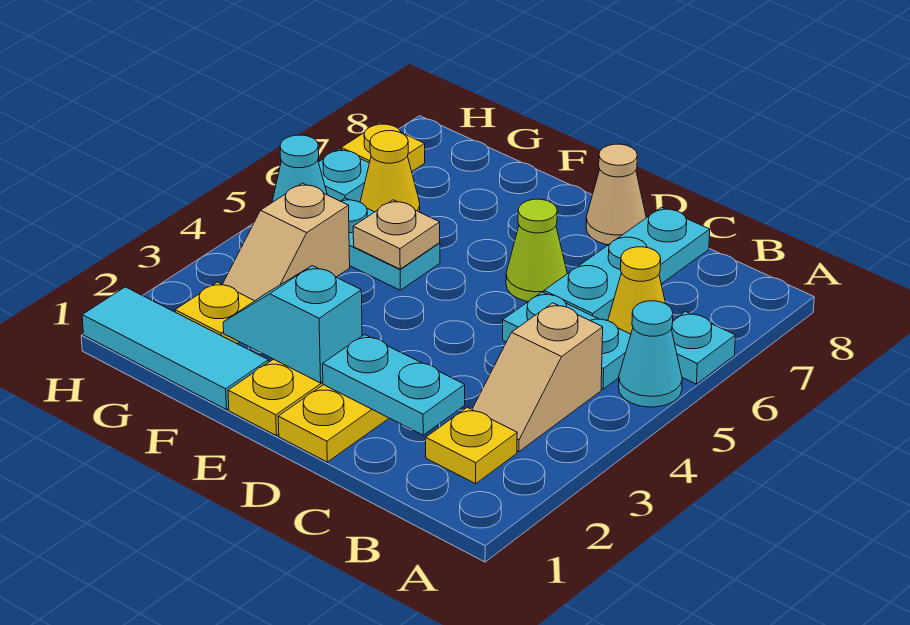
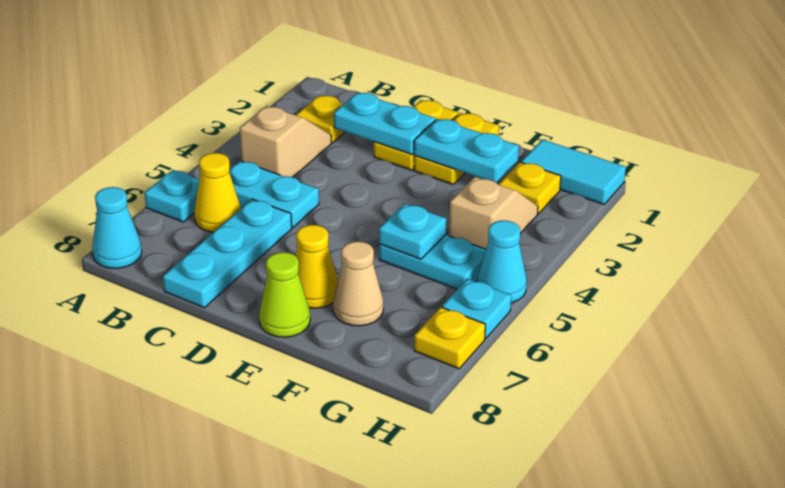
cyan 1x1 cone [618,301,682,407] -> cyan 1x1 cone moved to [92,187,142,268]
lime 1x1 cone [506,199,567,301] -> lime 1x1 cone moved to [259,252,310,337]
tan 1x1 cone [586,144,646,245] -> tan 1x1 cone moved to [333,241,383,326]
cyan 1x2 slope [223,266,362,383] -> cyan 1x2 plate [414,119,519,183]
cyan 1x3 tile [82,287,269,410] -> cyan 1x2 tile [521,140,626,204]
tan 1x1 plate [353,200,440,269] -> cyan 1x1 plate [379,204,446,259]
yellow 1x1 cone [360,131,420,212] -> yellow 1x1 cone moved to [296,225,338,308]

